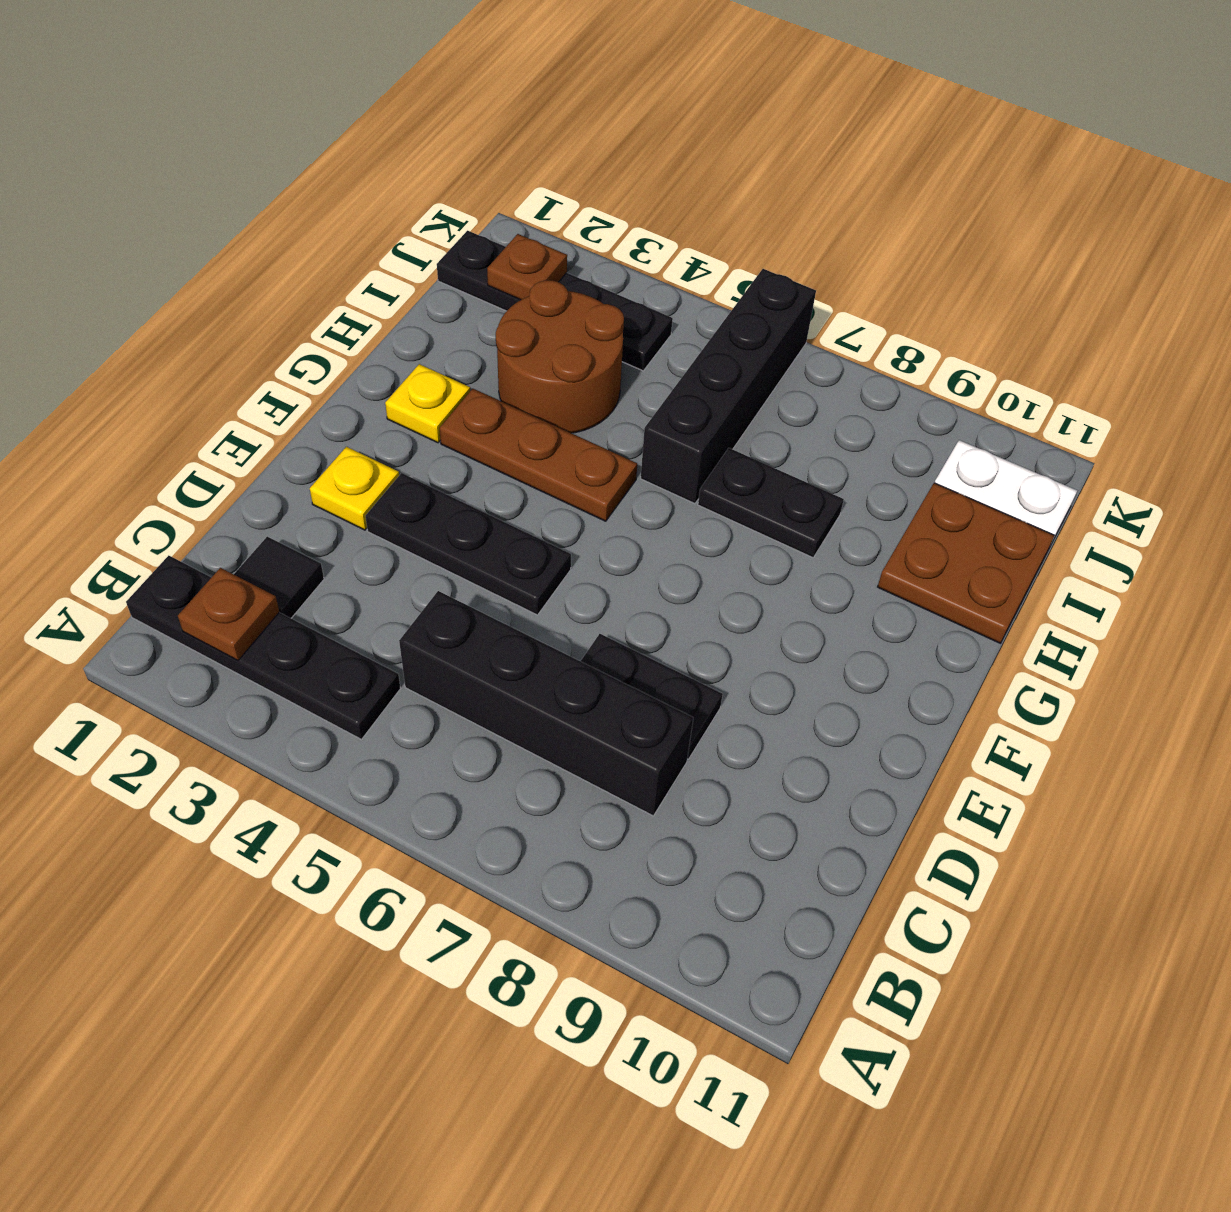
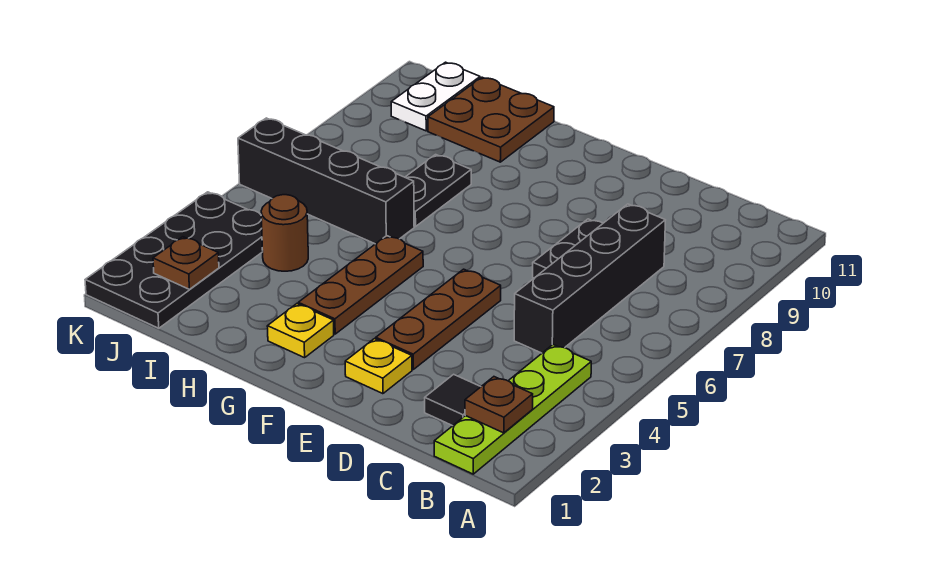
black 1x4 plate [126,555,400,739] -> lime 1x4 plate [434,345,591,474]
black 1x3 plate [365,473,571,615] -> brown 1x3 plate [376,269,501,369]
brown 2x2 round brick [496,280,624,433] -> brown 1x1 round brick [261,195,308,271]
black 1x4 plate [437,231,673,371] -> black 2x4 plate [85,192,263,328]

